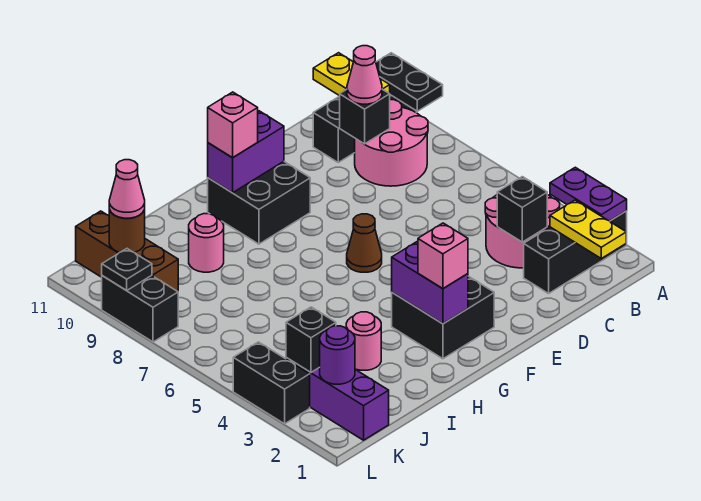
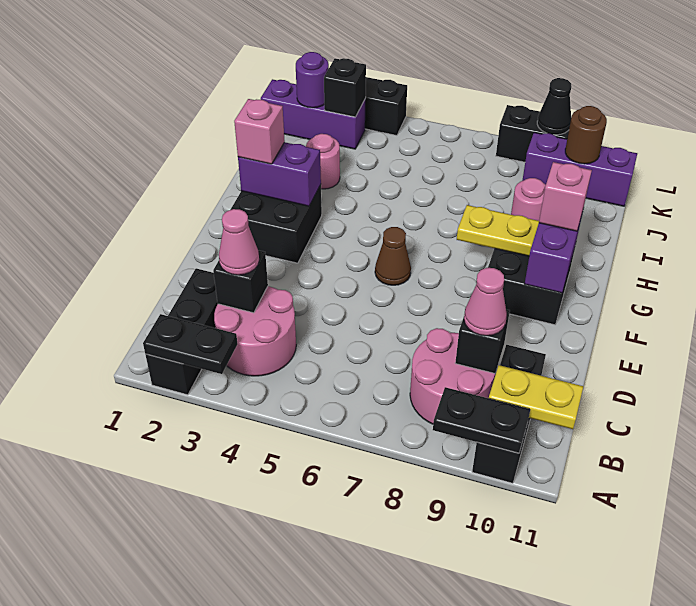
purple 1x2 plate [550,167,627,221] -> black 1x2 plate [143,314,237,374]
yellow 1x2 plate [550,200,626,258] -> yellow 1x2 plate moved to [457,205,539,256]
brown 1x3 brick [76,211,178,291] -> purple 1x3 brick [522,132,637,206]
pink 1x1 cone [109,160,145,218] -> pink 1x1 cone moved to [219,209,259,275]
black 1x1 plate [102,249,152,291] -> black 1x1 cone [537,78,572,135]

